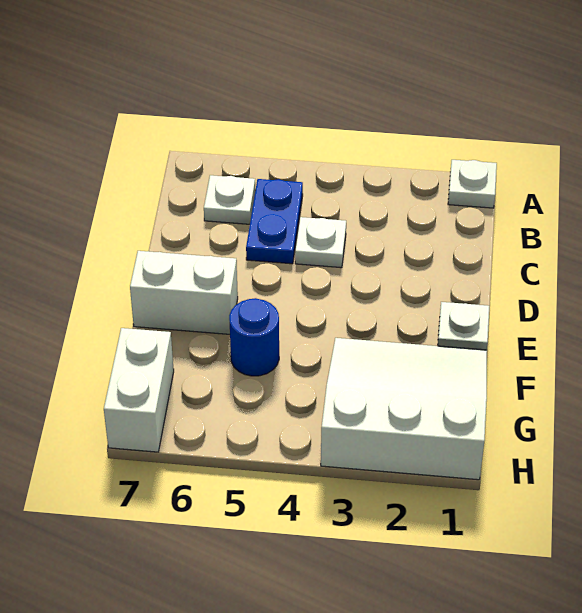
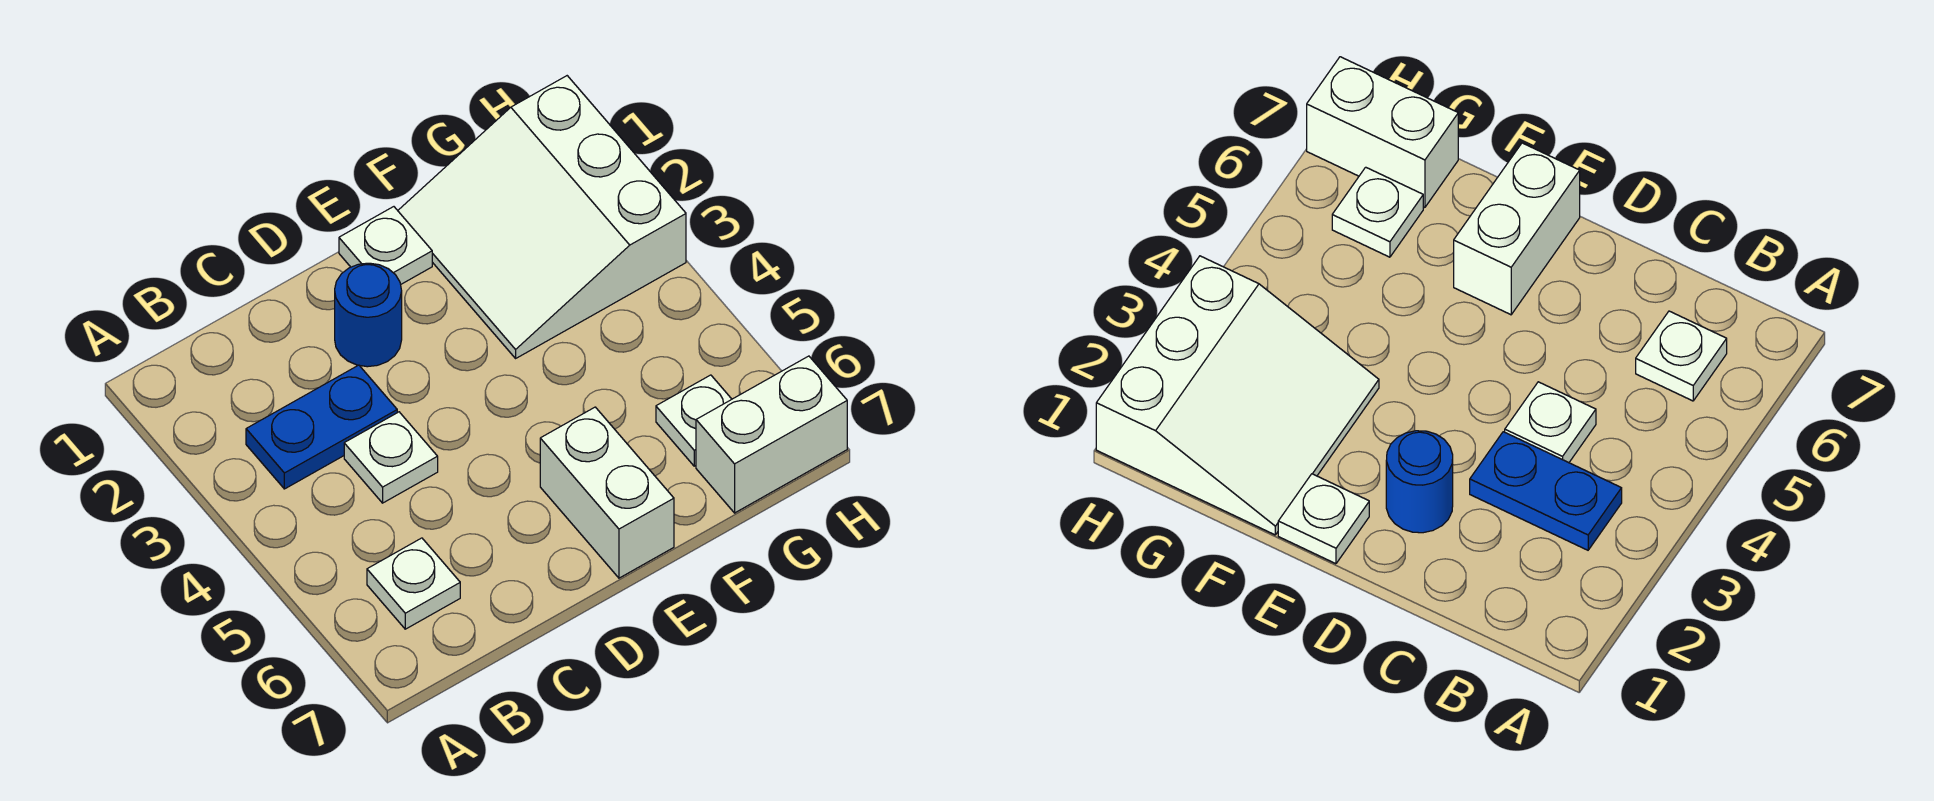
white 1x1 plate [448,160,497,208] -> white 1x1 plate moved to [656,375,732,466]
blue 1x2 plate [246,179,303,264] -> blue 1x2 plate moved to [246,365,397,489]
blue 1x1 round brick [229,298,279,376] -> blue 1x1 round brick moved to [335,263,402,367]

